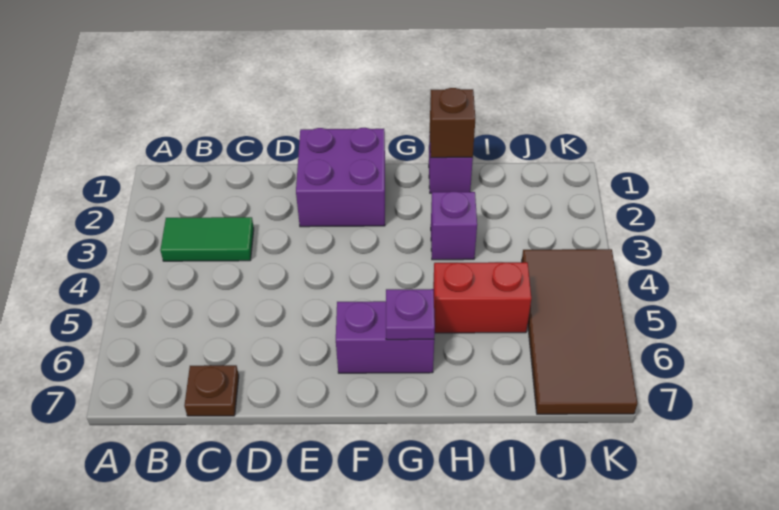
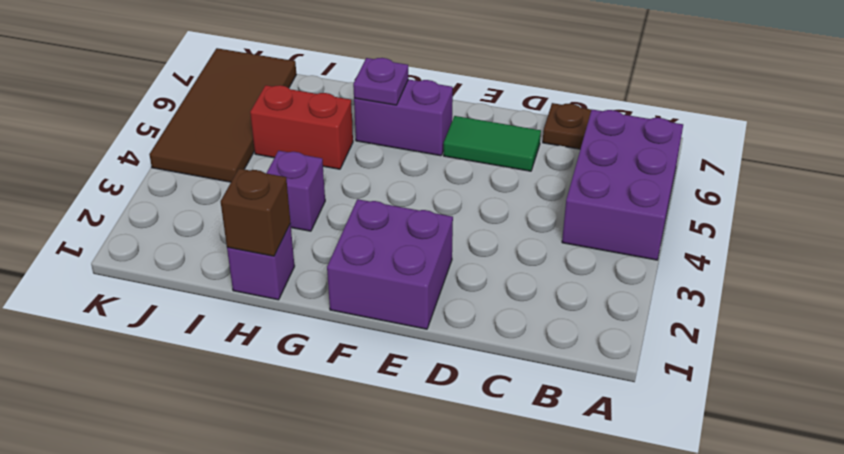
none -> purple 2x3 brick [562,110,683,260]
green 1x2 tile [160,217,254,261] -> green 1x2 tile moved to [444,116,541,171]

